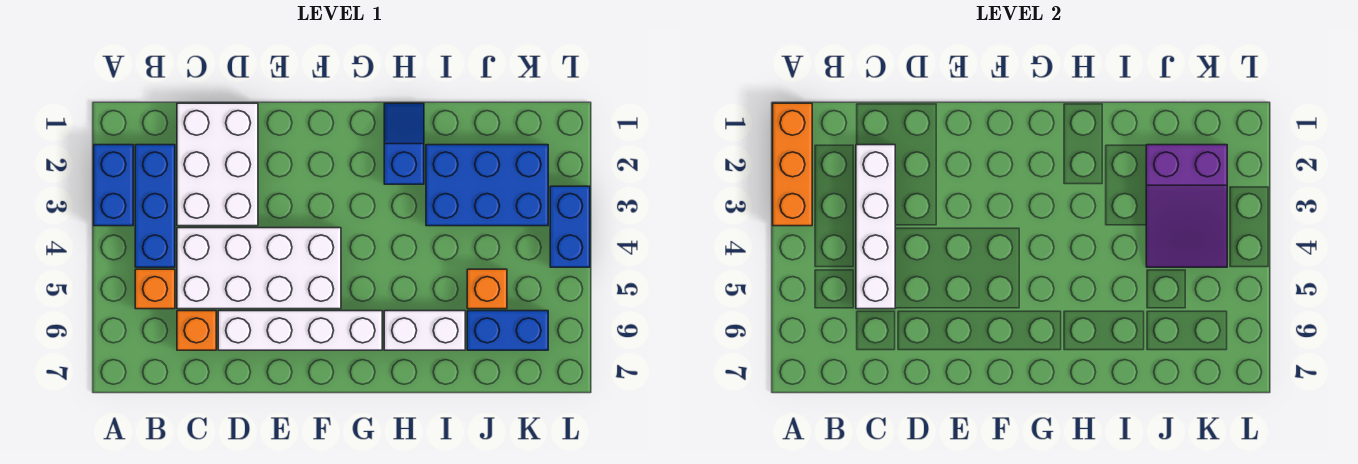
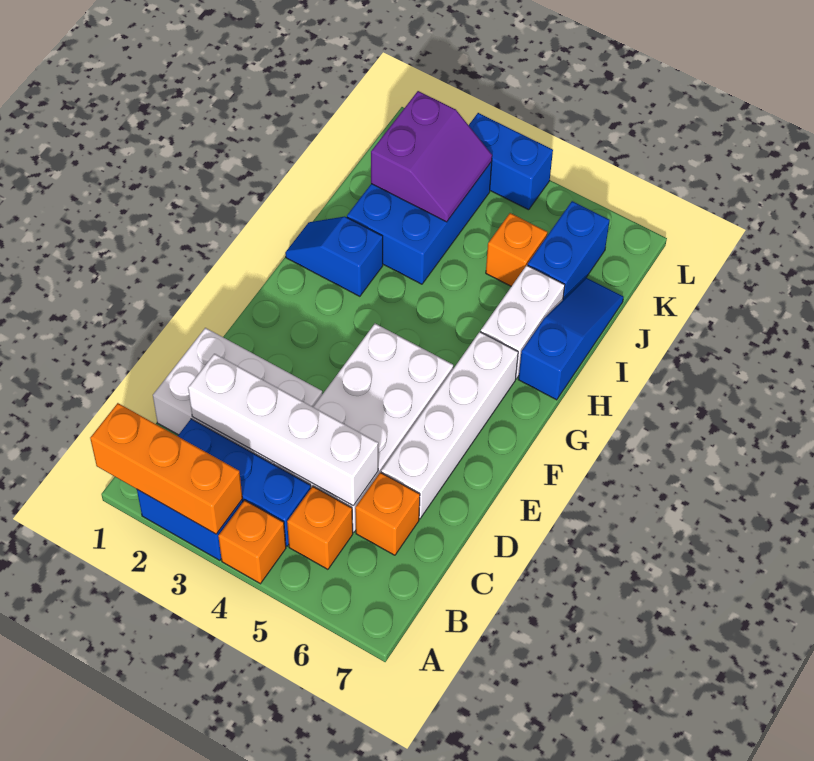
none -> orange 1x1 brick [218,500,286,584]
none -> blue 1x3 slope [519,278,624,400]
purple 2x3 slope [1146,145,1227,267] -> purple 2x2 slope [371,91,492,222]

